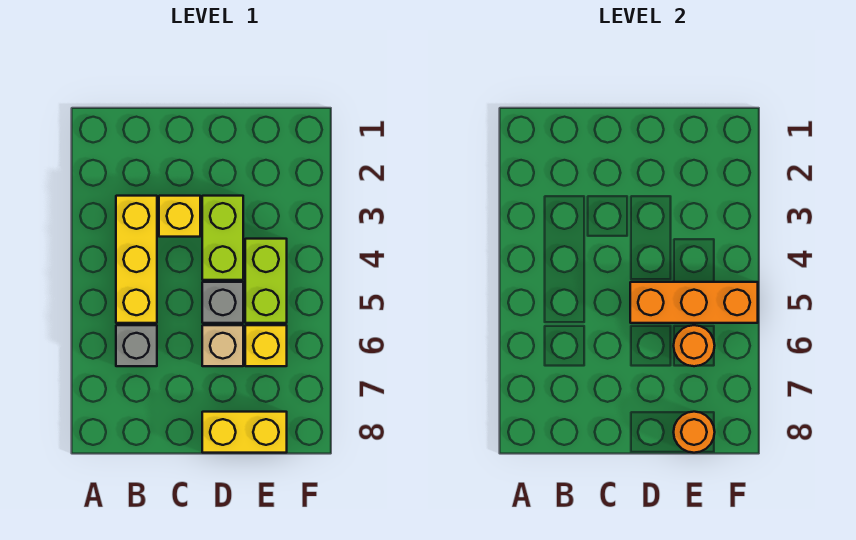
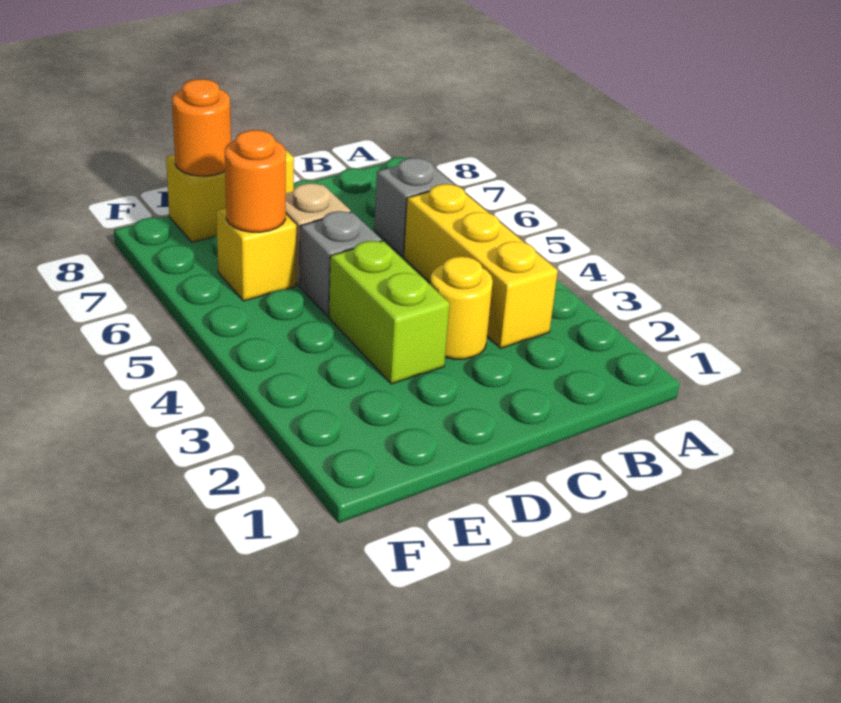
yellow 1x1 brick [159,196,200,237] -> yellow 1x1 round brick [430,256,493,359]
orange 1x3 brick [630,282,758,323] -> none
lime 1x2 brick [245,239,287,323] -> none

